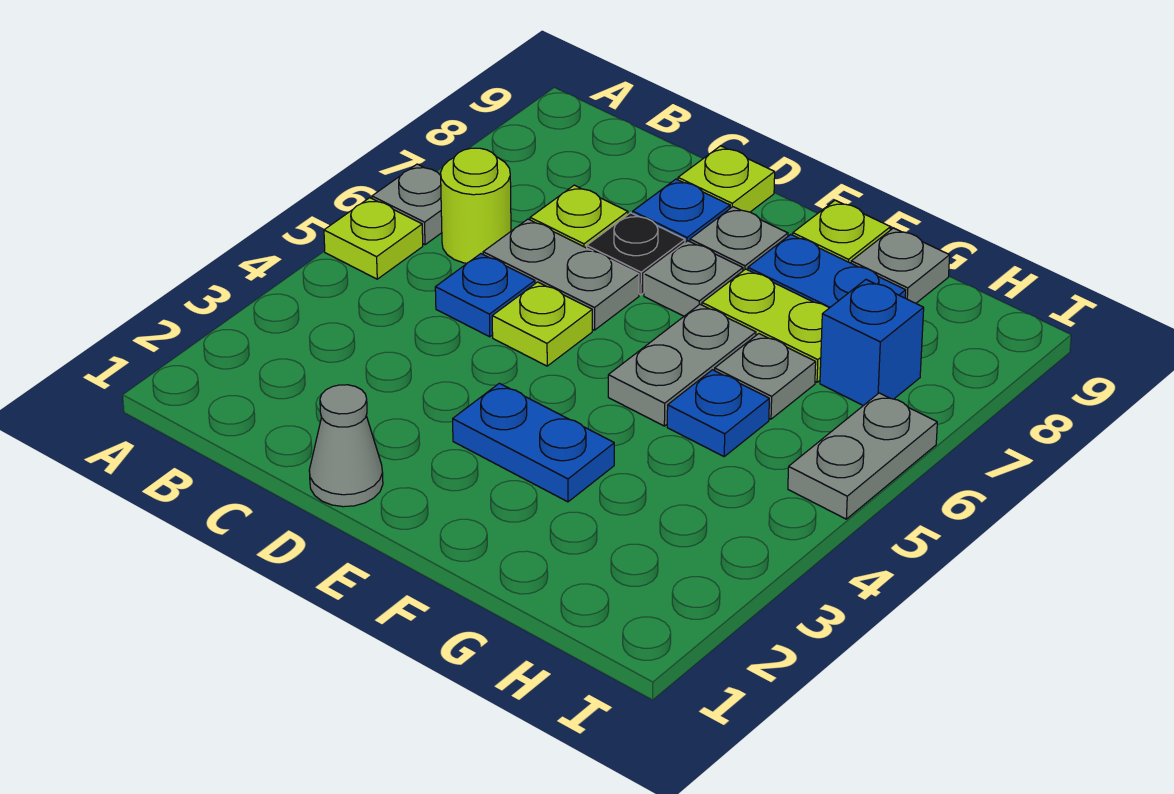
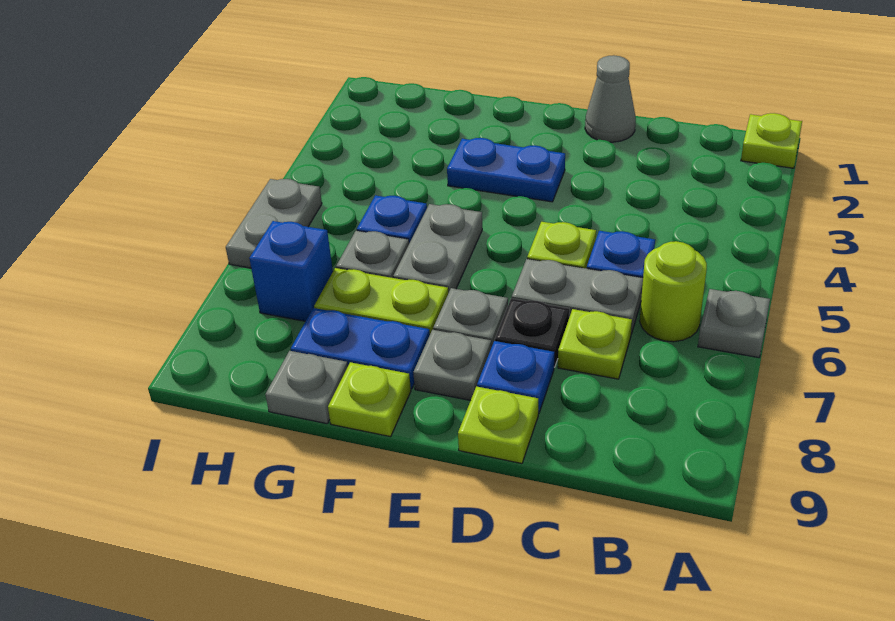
lime 1x1 plate [324,198,423,279] -> lime 1x1 plate moved to [741,113,802,168]

